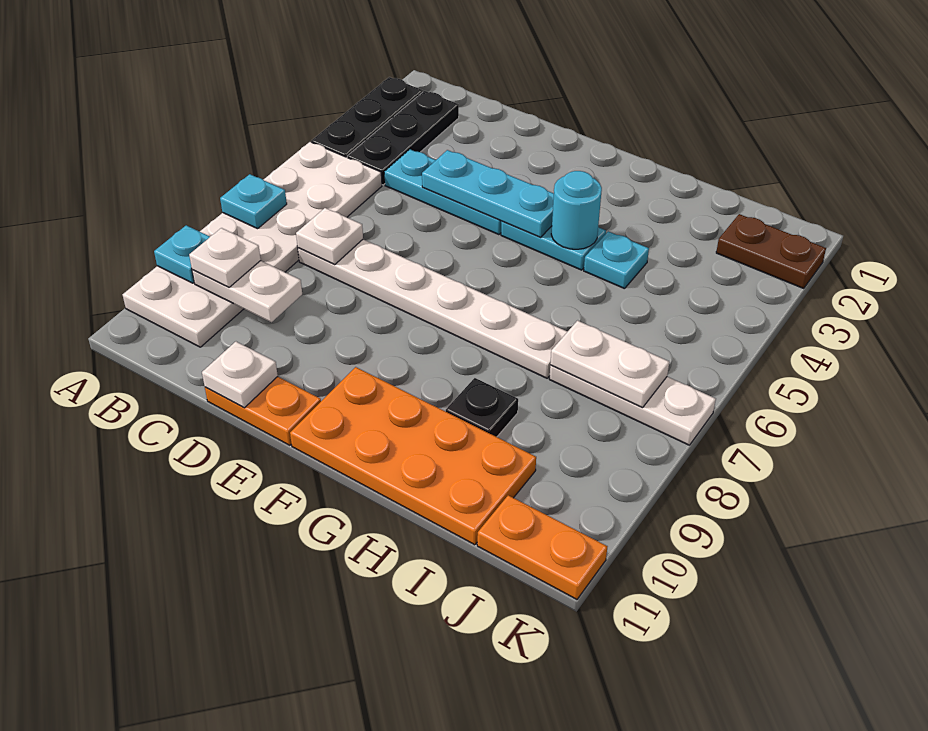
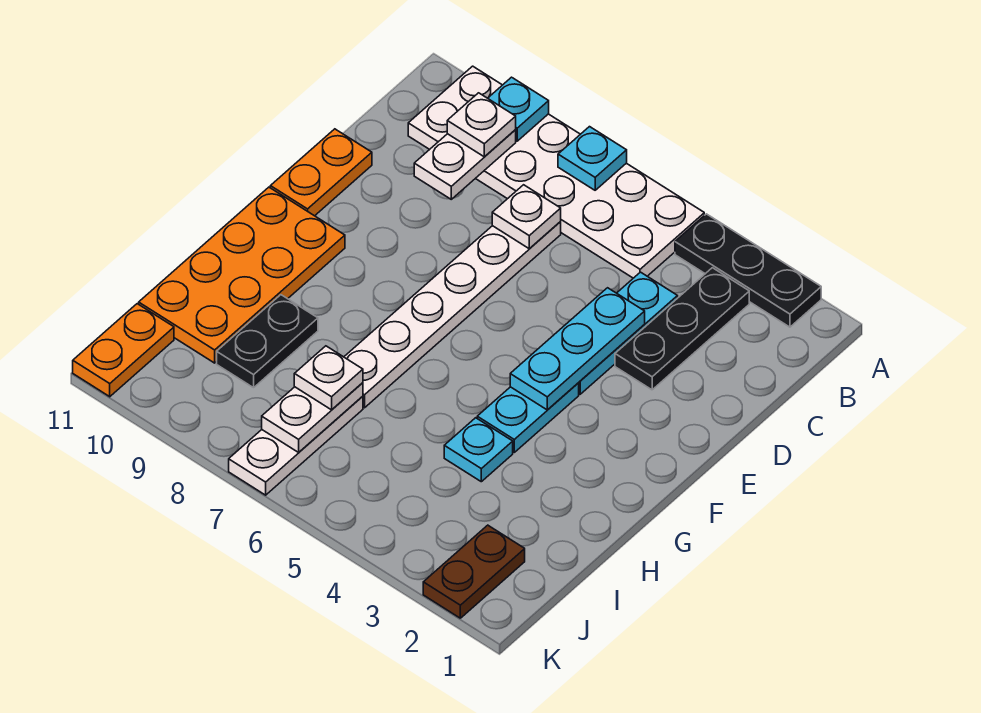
black 1x3 plate [347,91,459,185] -> black 1x3 plate turned to [615,268,749,390]
white 1x1 plate [202,342,278,408] -> white 1x1 plate moved to [294,346,363,410]
cyan 1x1 round brick [551,171,602,249] -> none
black 1x1 plate [446,378,518,437] -> black 1x2 plate [217,295,318,388]

